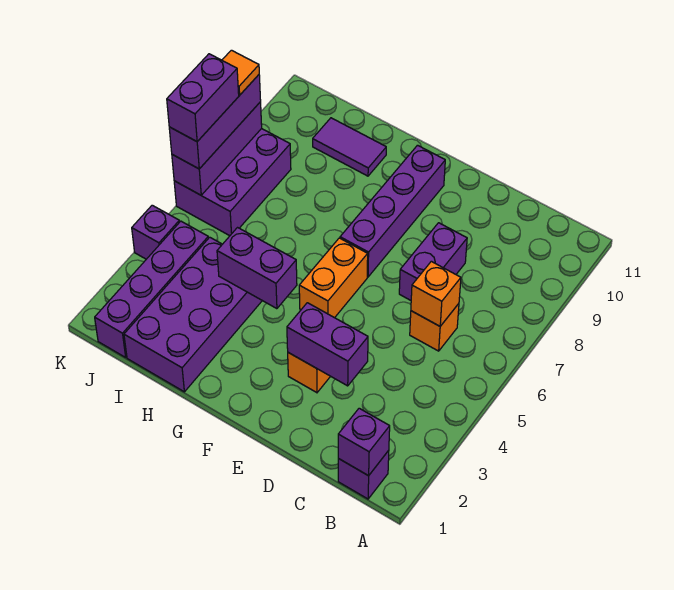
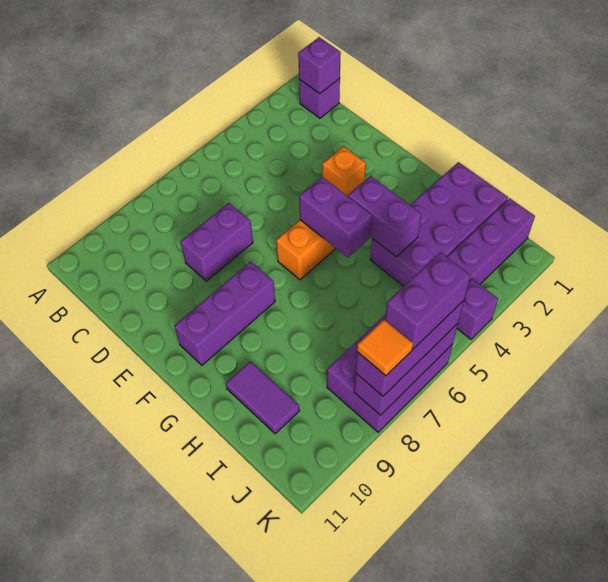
orange 1x1 brick [410,304,459,351] -> none
orange 1x1 brick [411,261,461,326] -> none
purple 1x2 brick [287,303,368,386] -> purple 1x2 brick moved to [299,177,372,257]
purple 1x4 brick [340,145,445,277] -> purple 1x3 brick [174,262,275,365]

